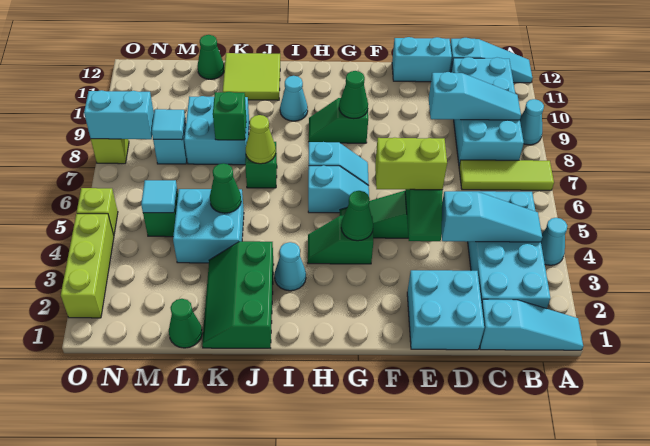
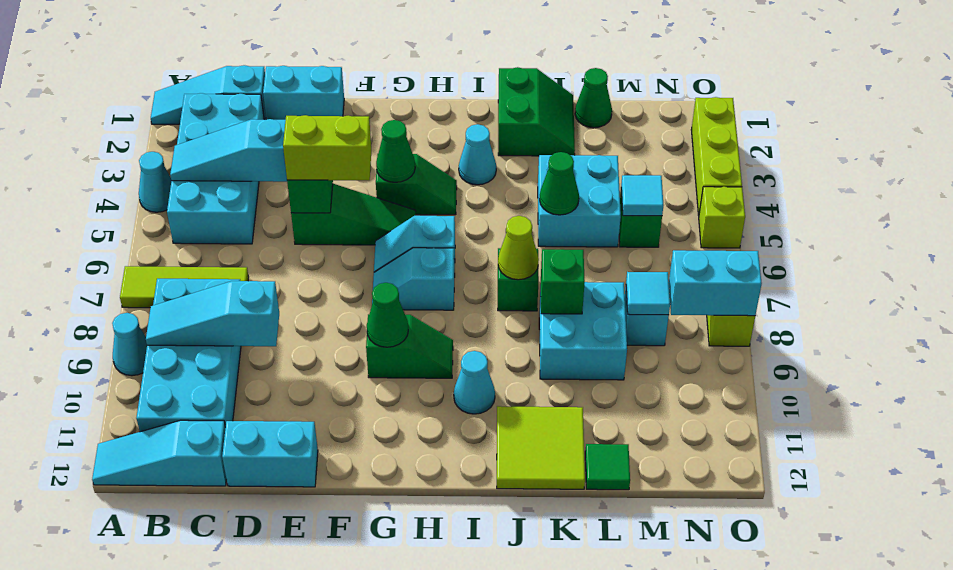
cyan 2x2 brick [407,270,484,350] -> cyan 1x2 brick [263,66,344,120]
green 2x3 slope [202,241,274,348] -> green 2x2 slope [498,67,575,156]
green 1x1 cone [197,35,224,79] -> green 1x1 tile [585,444,630,490]

